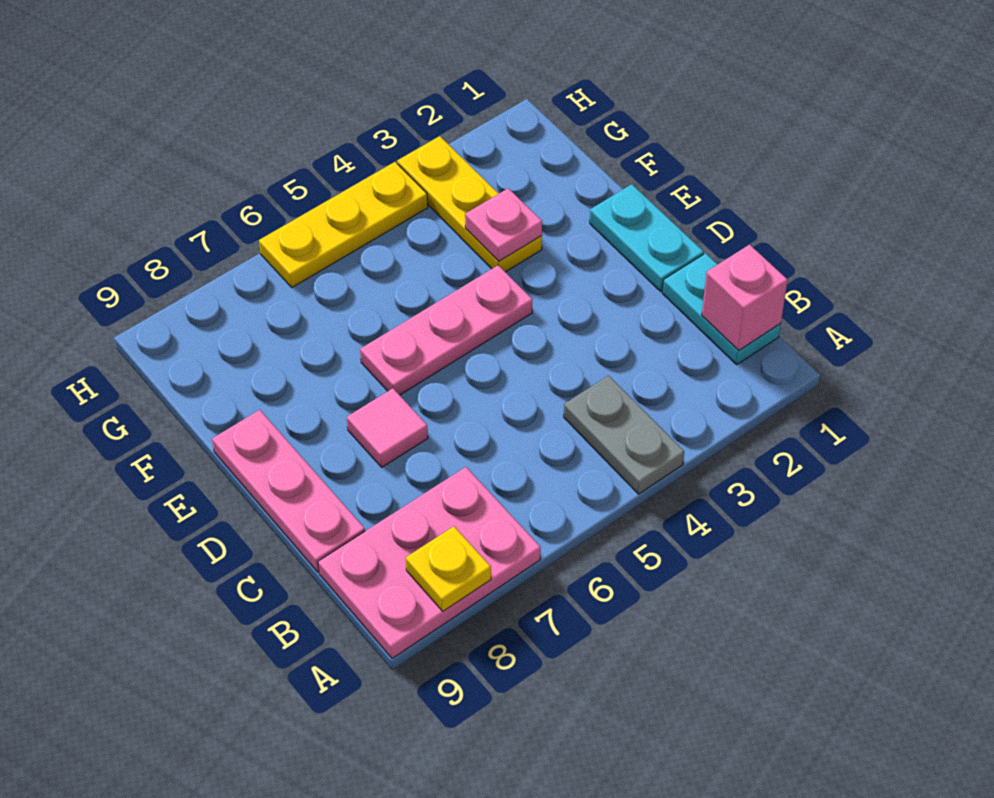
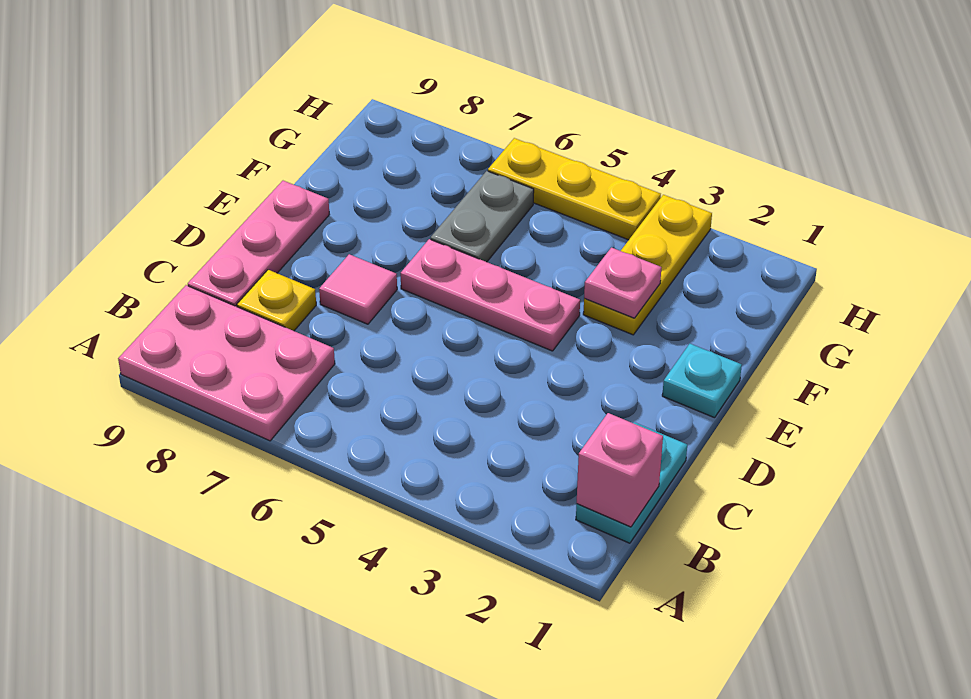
grey 1x2 plate [564,376,684,494] -> grey 1x2 plate moved to [431,171,534,262]
yellow 1x1 plate [406,526,491,611] -> yellow 1x1 plate moved to [237,270,316,331]
cyan 1x2 plate [590,184,704,291] -> cyan 1x1 plate [662,344,742,418]

